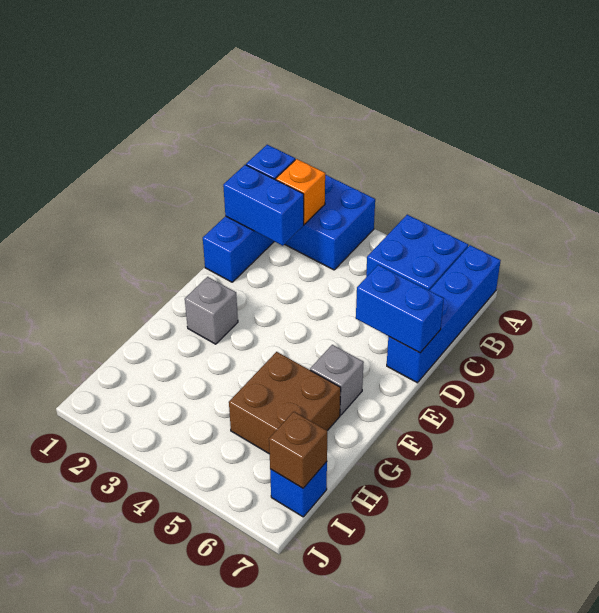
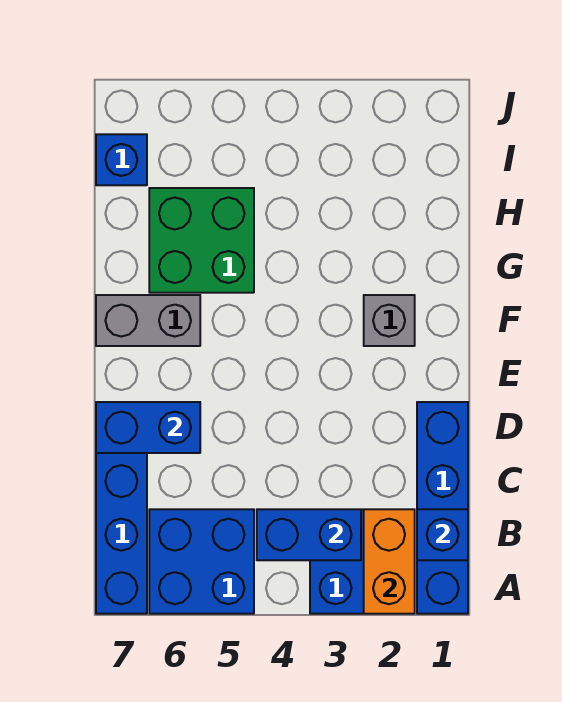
orange 1x1 brick [276,159,325,224] -> orange 1x2 brick [364,509,415,614]
blue 1x2 brick [223,165,304,246] -> blue 1x2 brick moved to [257,509,361,560]
grey 1x1 brick [310,345,364,415] -> grey 1x2 brick [96,295,200,346]
brown 2x2 brick [229,352,341,454] -> green 2x2 brick [149,188,254,293]
brown 1x1 brick [269,412,327,488] -> none

